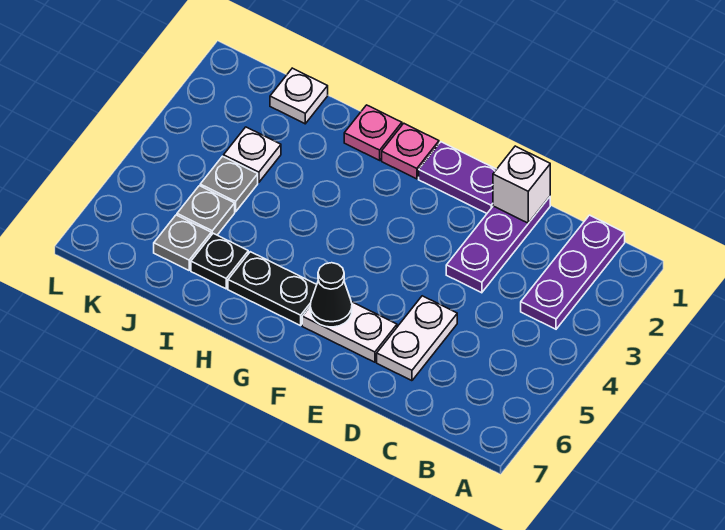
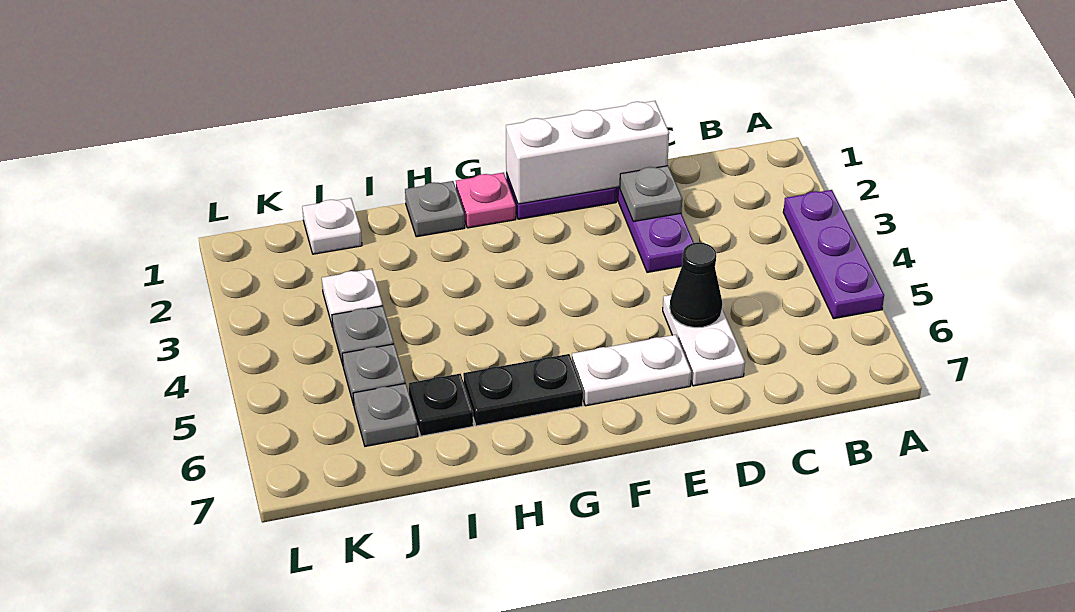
purple 1x3 plate [521,215,625,329] -> purple 1x3 plate moved to [783,190,884,319]
white 1x1 brick [493,146,550,223] -> white 1x3 brick [506,101,669,204]
none -> grey 1x1 plate [620,166,682,222]
black 1x1 cone [310,263,352,327] -> black 1x1 cone moved to [670,242,722,328]
pink 1x1 plate [344,105,402,160] -> grey 1x1 plate [405,181,465,237]

